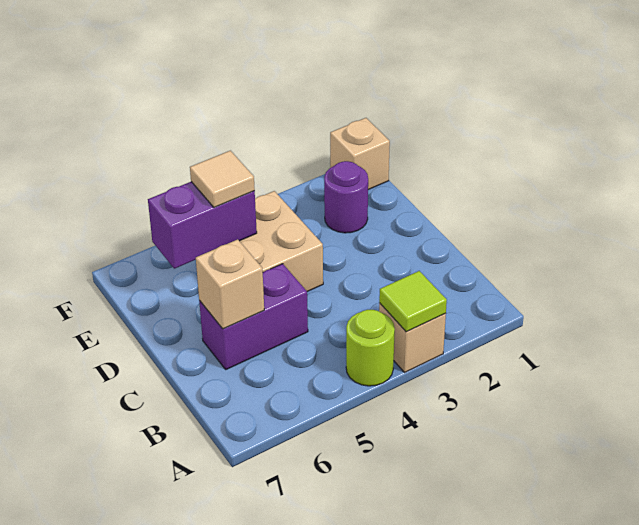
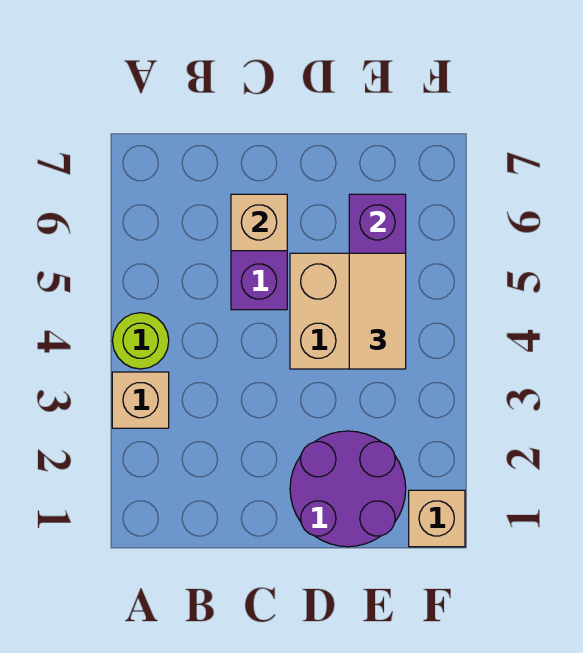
lime 1x1 tile [379,271,447,332] -> none
purple 1x1 round brick [324,161,368,233] -> purple 2x2 round brick [290,431,406,547]
tan 1x1 tile [190,151,255,207] -> tan 1x2 tile [349,253,406,369]

